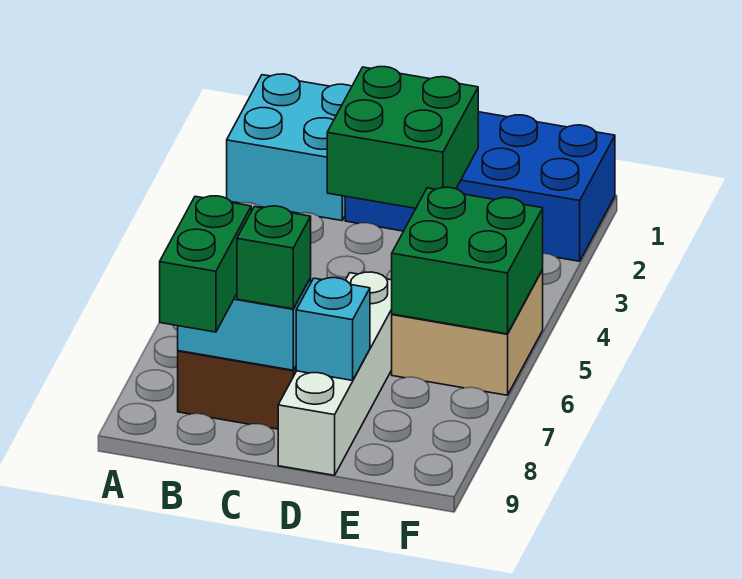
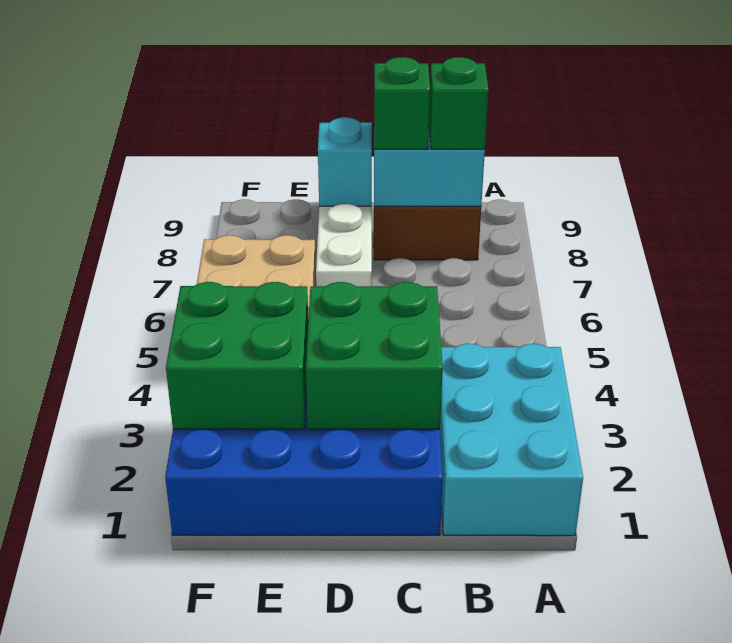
cyan 2x2 brick [227,74,352,221] -> cyan 2x3 brick [440,344,583,536]
green 1x2 brick [160,196,251,332] -> green 1x1 brick [429,57,488,149]
green 2x2 brick [392,187,543,334] -> green 2x2 brick moved to [166,282,308,429]

